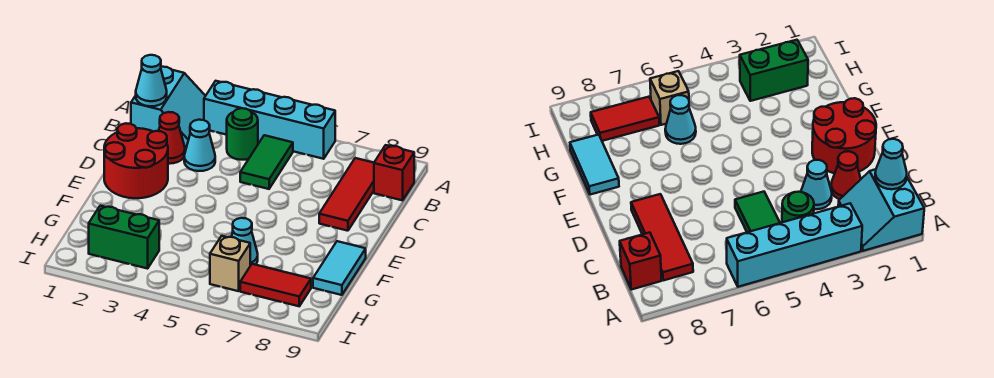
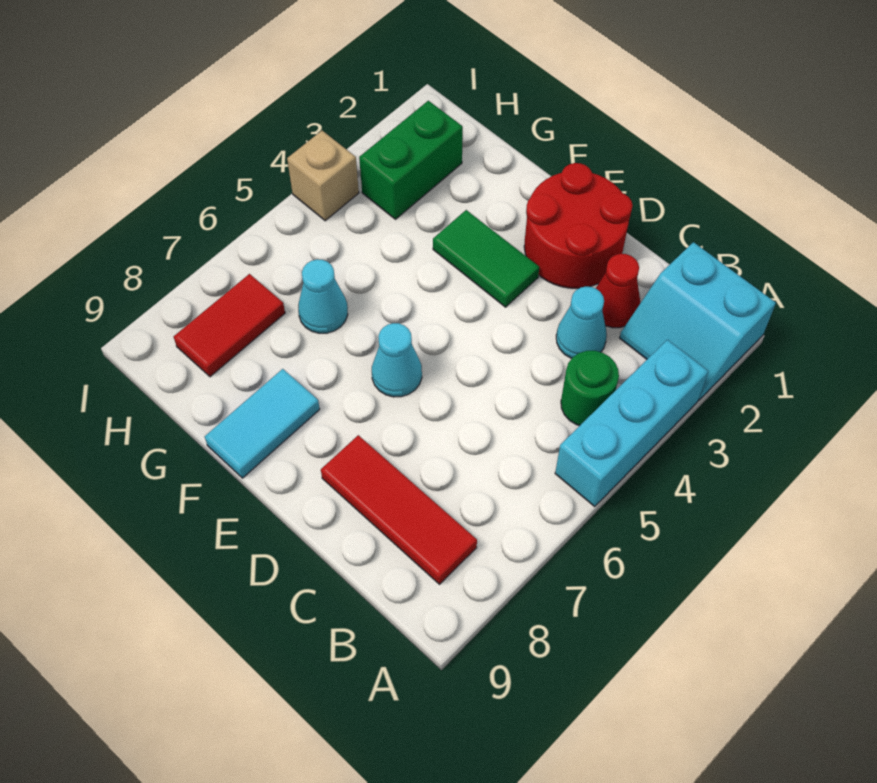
cyan 1x4 brick [204,81,335,159] -> cyan 1x3 brick [555,340,708,507]
cyan 1x1 cone [136,55,167,106] -> cyan 1x1 cone moved to [372,323,422,397]
green 1x2 tile [240,135,293,189] -> green 1x2 tile moved to [433,210,539,307]
red 1x1 brick [374,145,414,200] -> none
cyan 1x2 tile [313,241,366,295] -> cyan 1x2 tile turned to [205,369,320,478]
tan 1x1 brick [210,236,250,291] -> tan 1x1 brick moved to [287,131,359,221]

